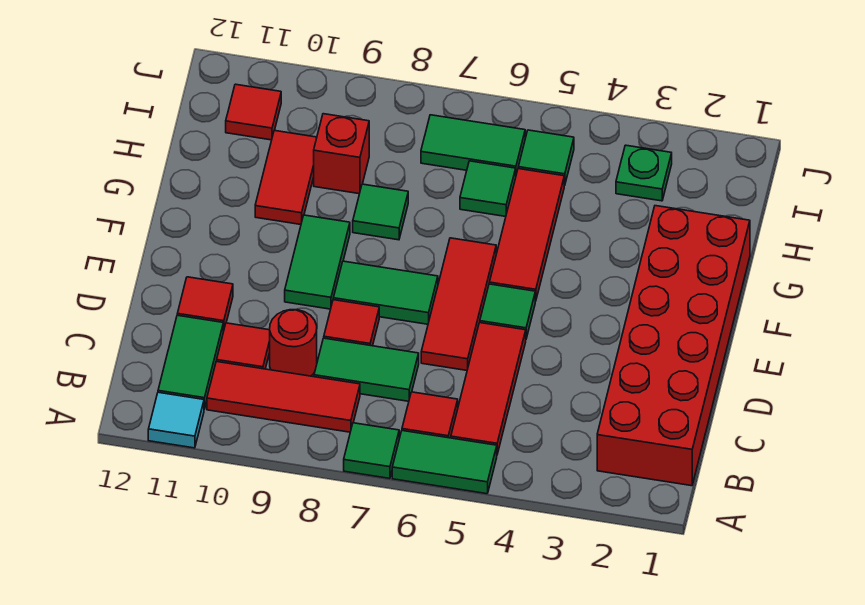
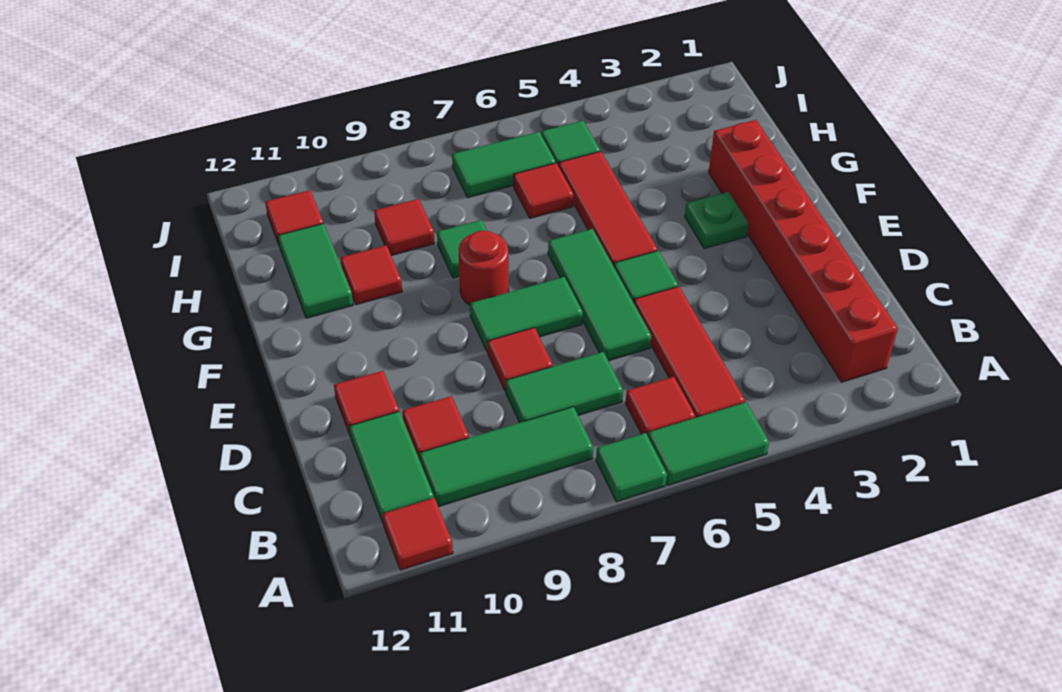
cyan 1x1 tile [148,392,204,448] -> red 1x1 tile [382,498,453,570]
red 2x6 brick [597,206,750,486] -> red 1x6 brick [709,120,898,382]
red 1x3 tile [207,361,360,432] -> green 1x3 tile [419,407,593,507]
red 1x1 round brick [270,310,317,376] -> red 1x1 round brick moved to [459,231,509,305]
red 1x3 tile [421,238,496,370] -> green 1x3 tile [548,229,651,361]
green 1x2 tile [285,215,350,309] -> green 1x2 tile moved to [278,223,353,318]
red 1x2 tile [255,130,317,224] -> red 1x1 tile [340,245,402,305]
green 1x1 tile [460,161,516,217] -> red 1x1 tile [514,163,573,218]
red 1x1 brick [314,114,369,194] -> red 1x1 tile [374,199,435,256]
green 1x1 plate [616,145,672,201] -> green 1x1 plate moved to [685,192,749,249]

